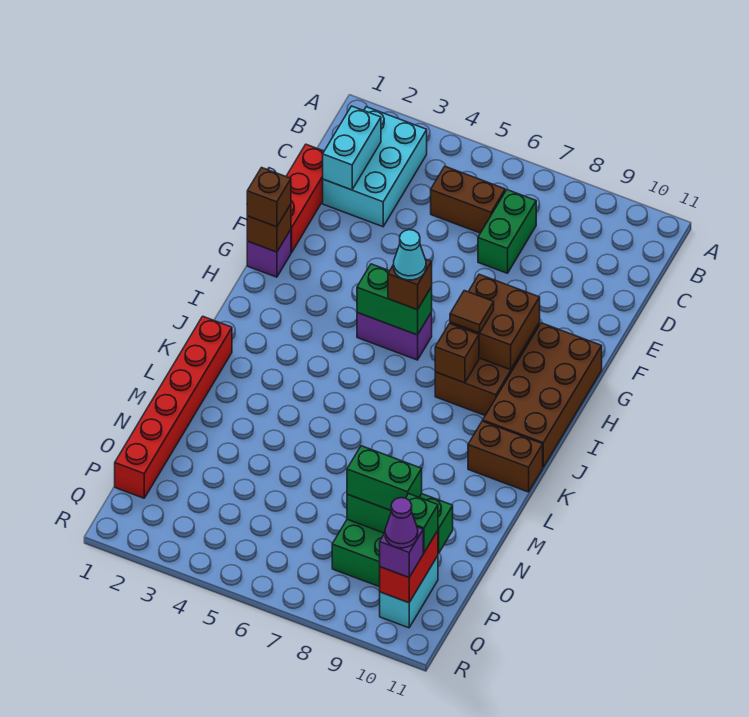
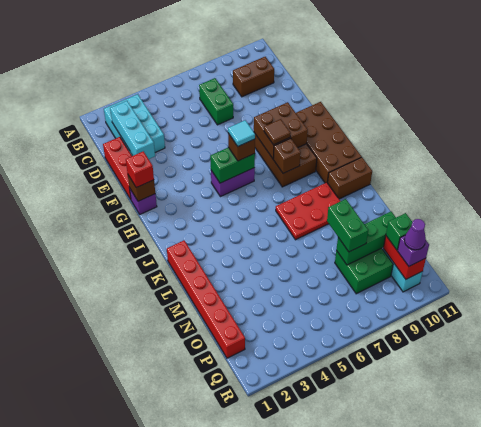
cyan 1x2 brick [323,106,381,190] -> cyan 1x3 brick [110,101,155,159]
brown 1x2 brick [431,167,505,233] -> brown 1x2 brick moved to [233,57,274,97]
brown 1x1 brick [247,168,291,227] -> red 1x1 brick [126,151,154,188]
cyan 1x1 cone [394,230,426,280] -> cyan 1x1 tile [228,120,255,146]
none -> red 2x3 plate [276,182,340,240]
green 1x2 brick [347,446,422,510] -> green 1x2 brick turned to [327,199,368,252]

